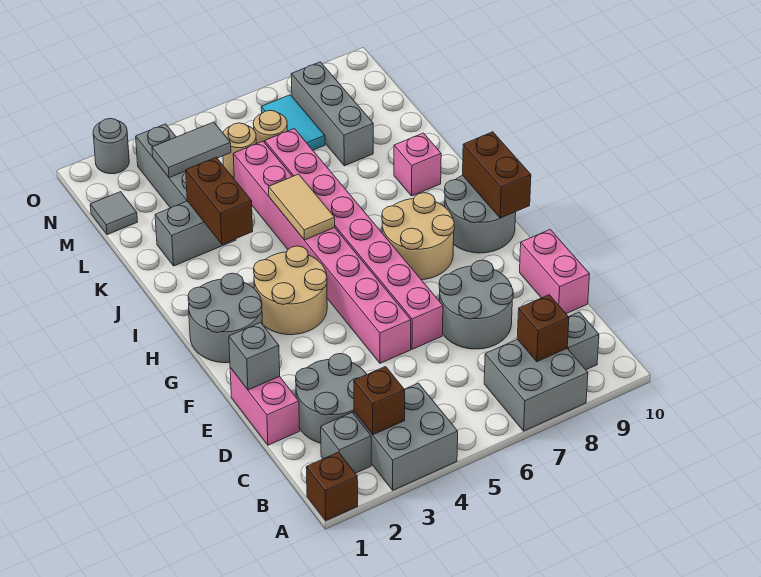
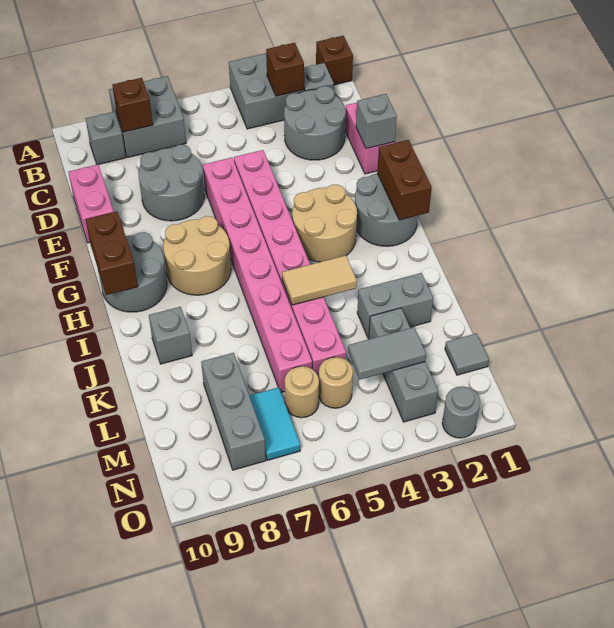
tan 1x2 tile [269,174,335,240] -> tan 1x2 tile turned to [282,255,357,305]
brown 1x2 brick [186,157,253,244] -> brown 1x2 brick moved to [377,140,432,220]
pink 1x1 brick [394,133,441,196] -> grey 1x1 brick [149,307,192,364]

